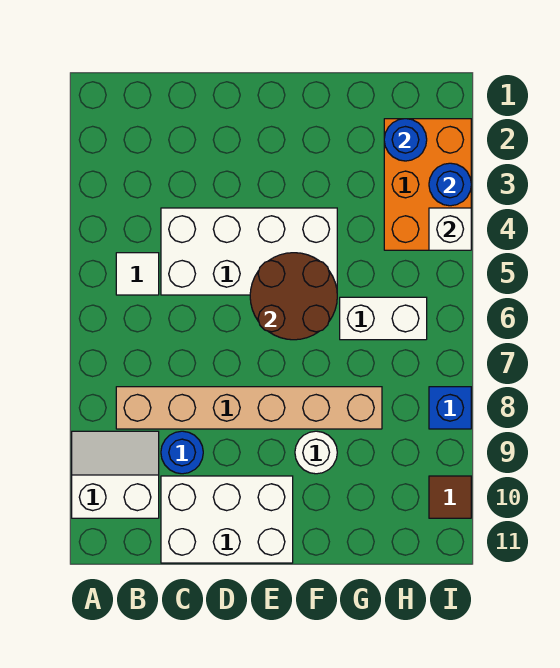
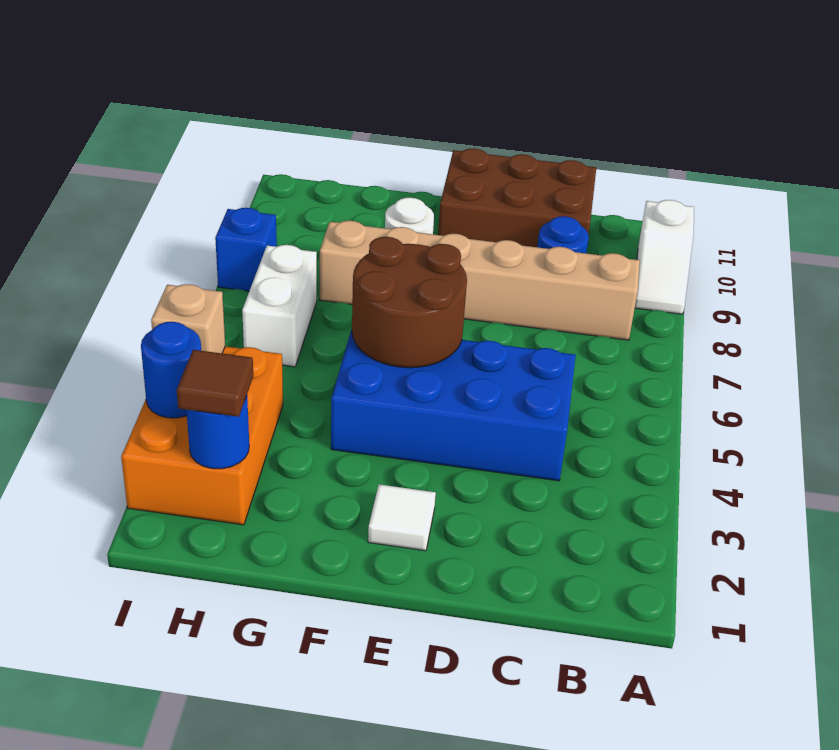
white 2x2 slope [72,431,159,518] -> white 1x2 slope [635,200,694,314]
white 1x1 tile [116,253,159,295] -> white 1x1 tile moved to [368,484,436,551]
white 2x4 brick [161,208,337,295] -> blue 2x4 brick [331,329,576,481]
white 2x3 brick [161,476,293,563] -> brown 2x3 brick [438,148,596,247]
white 1x2 brick [340,297,427,340] -> white 1x2 brick turned to [242,245,317,367]
white 1x1 brick [429,208,471,250] -> tan 1x1 brick [151,284,225,353]
brown 1x1 tile [429,476,471,518] -> brown 1x1 tile moved to [177,350,253,417]

